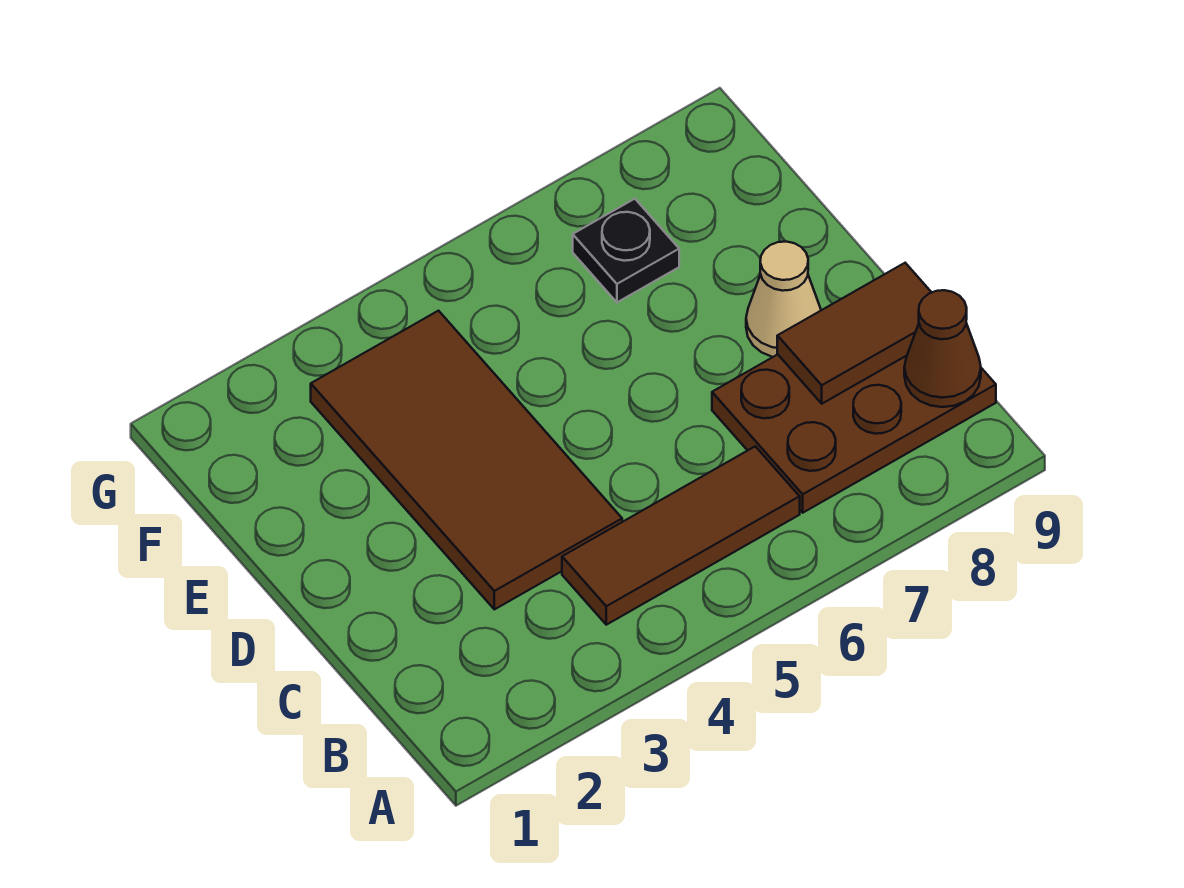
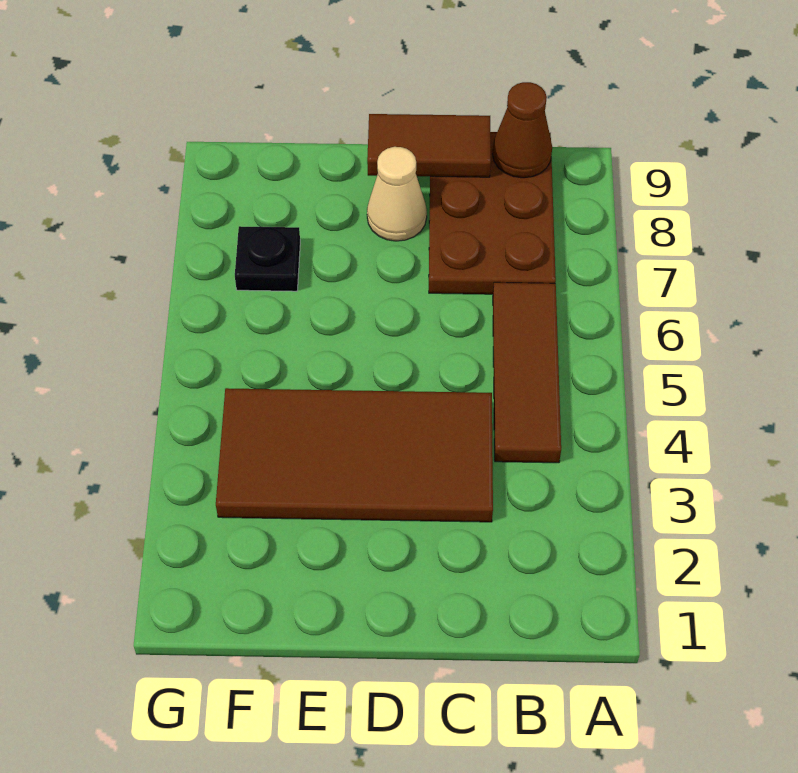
brown 1x2 tile [777,263,932,404] -> brown 1x2 tile turned to [367,114,491,177]

